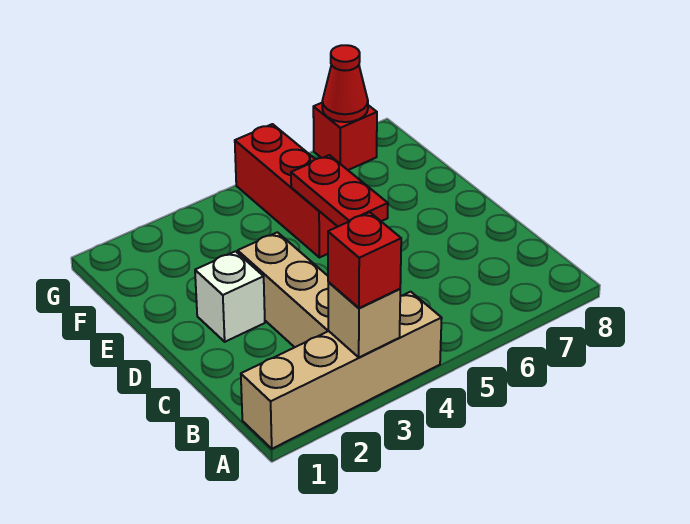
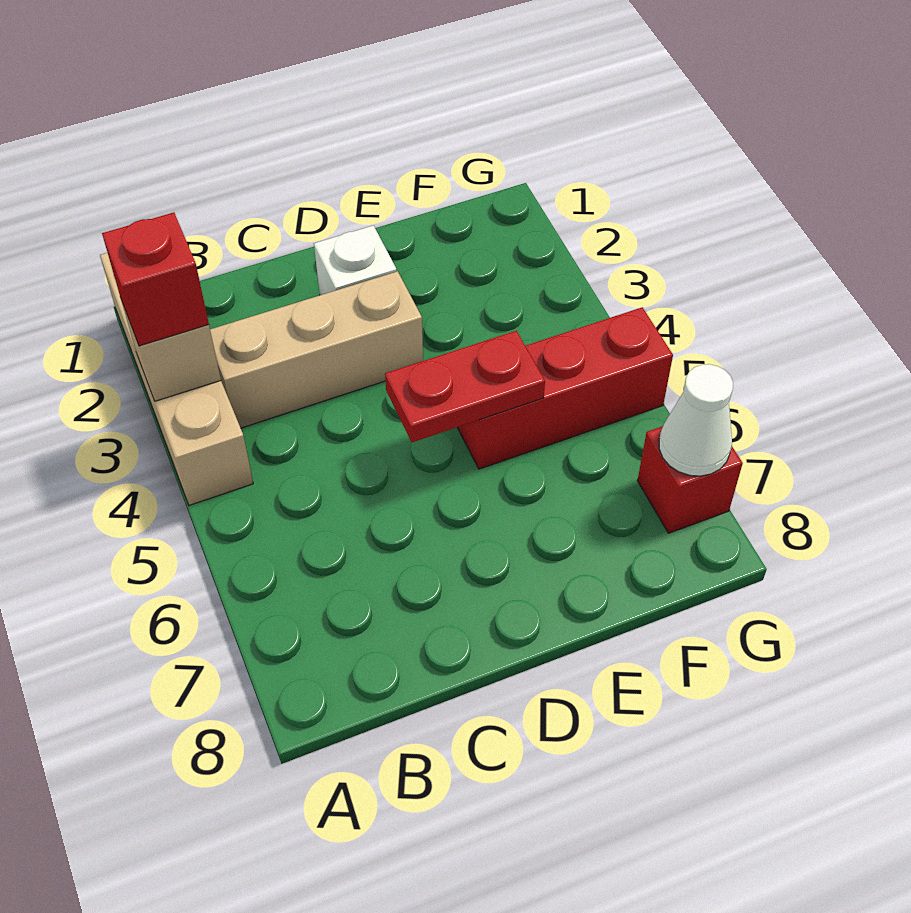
red 1x1 cone [322,45,368,122] -> white 1x1 cone [659,364,733,476]

